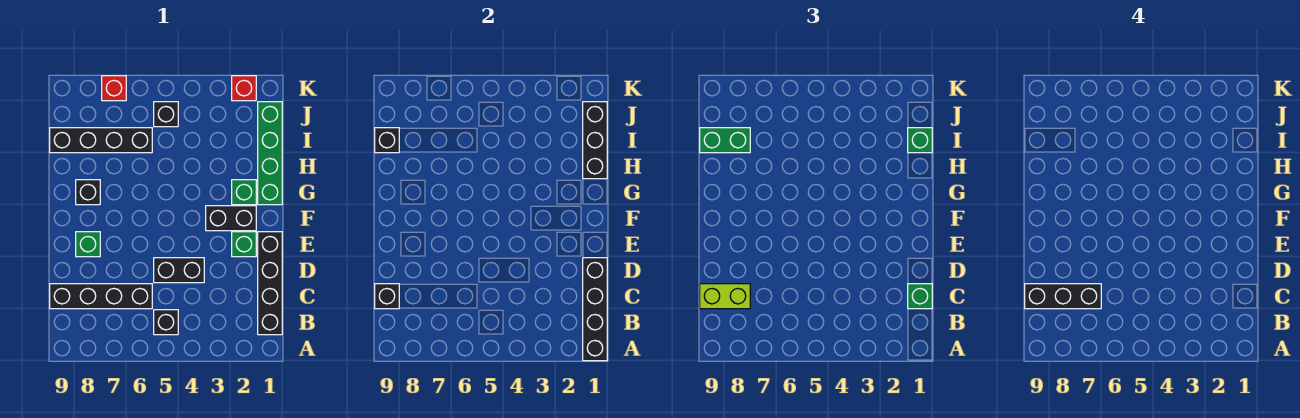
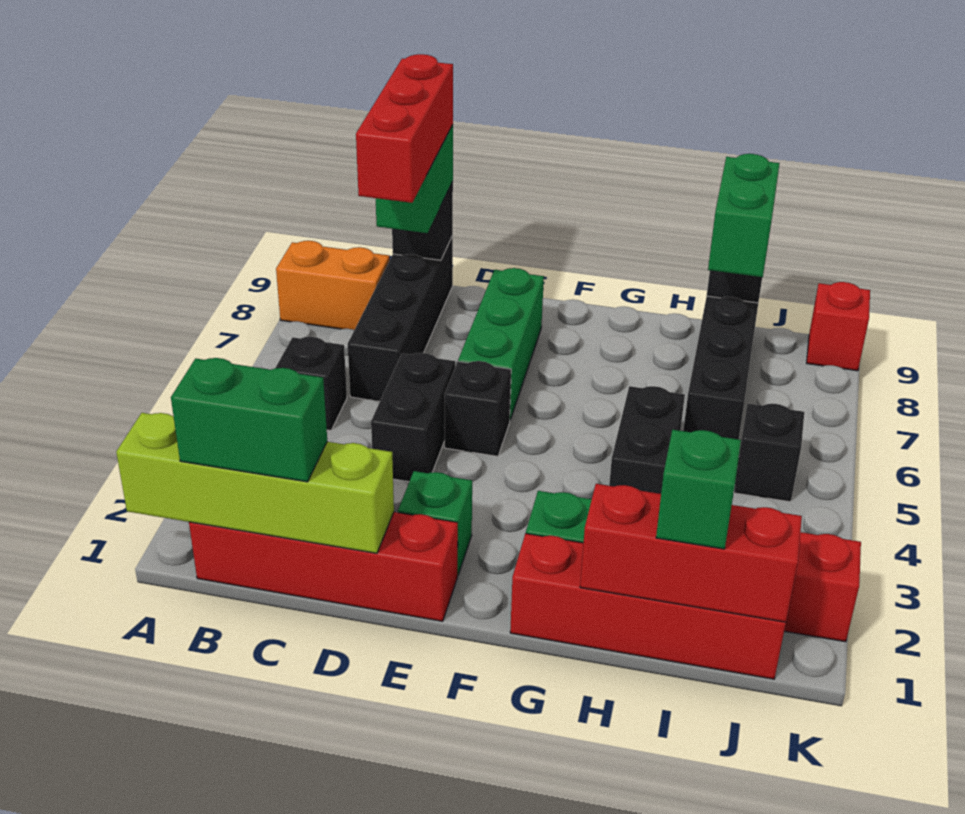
black 1x4 brick [583,258,607,361] -> lime 1x4 brick [116,413,394,553]
none -> orange 1x2 brick [276,241,390,330]
black 1x4 brick [258,232,282,335] -> red 1x4 brick [189,512,458,621]
green 1x1 brick [908,284,932,309] -> green 1x2 brick [171,358,327,482]
black 1x3 brick [1025,284,1101,309] -> red 1x3 brick [356,54,453,203]
lime 1x2 brick [700,284,750,309] -> green 1x2 brick [376,125,453,233]
green 1x1 brick [76,232,100,257] -> green 1x3 brick [458,268,544,420]
black 1x2 brick [206,206,256,231] -> black 1x2 brick moved to [609,386,685,494]
green 1x4 brick [258,102,282,205] -> red 1x4 brick [510,533,786,679]
black 1x1 brick [76,180,100,205] -> black 1x1 brick moved to [445,361,511,456]
black 1x3 brick [583,102,607,179] -> red 1x3 brick [580,484,802,622]
red 1x1 brick [102,76,126,101] -> red 1x1 brick moved to [807,282,870,371]

